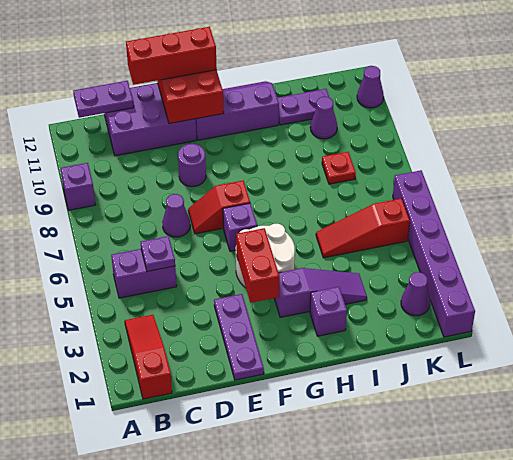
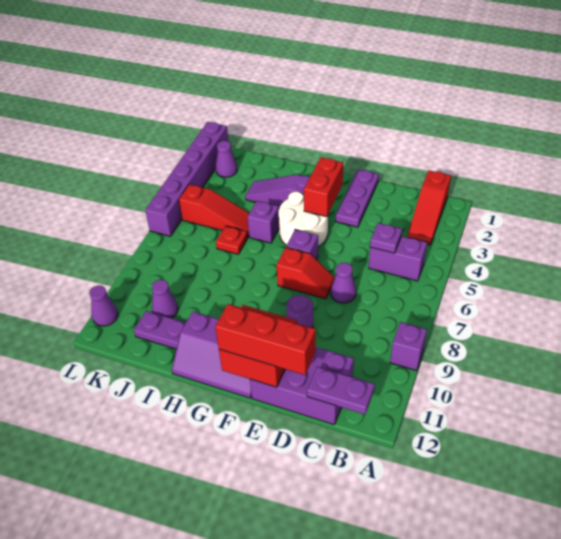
purple 1x1 brick [310,287,347,336] -> purple 1x1 brick moved to [248,201,279,243]
red 1x1 plate [322,152,356,184] -> red 1x1 plate moved to [216,226,248,254]

